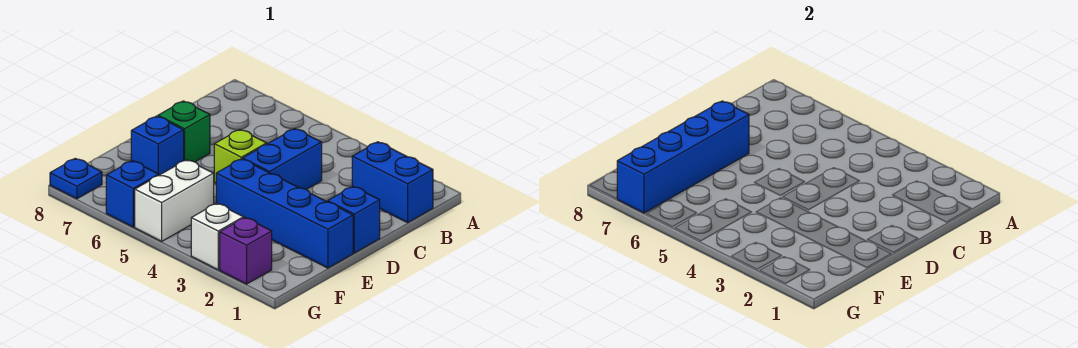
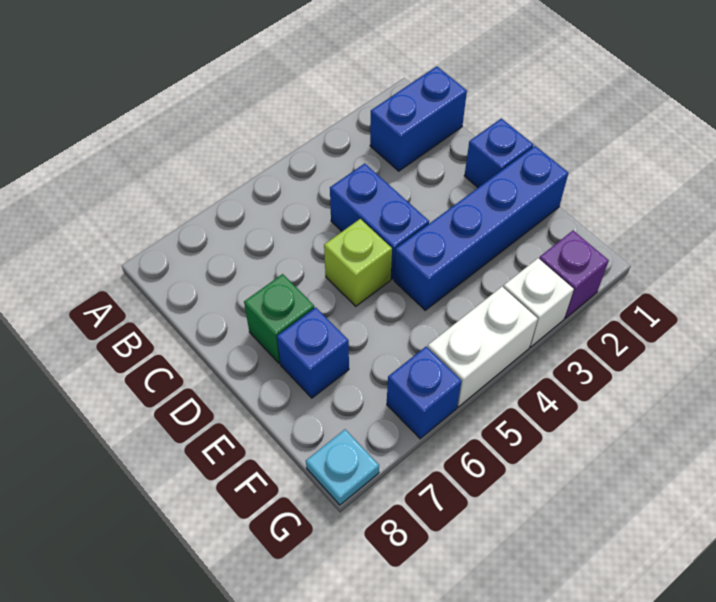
blue 1x4 brick [617,101,749,213] -> none
white 1x2 brick [135,160,214,241] -> white 1x2 brick turned to [428,287,538,407]
blue 1x1 plate [50,158,102,199] -> cyan 1x1 plate [306,430,379,505]

